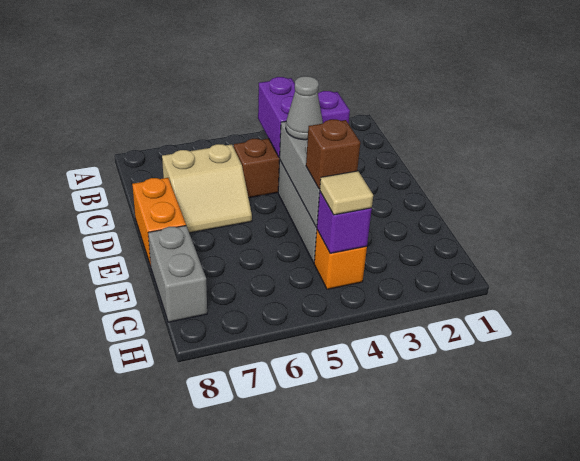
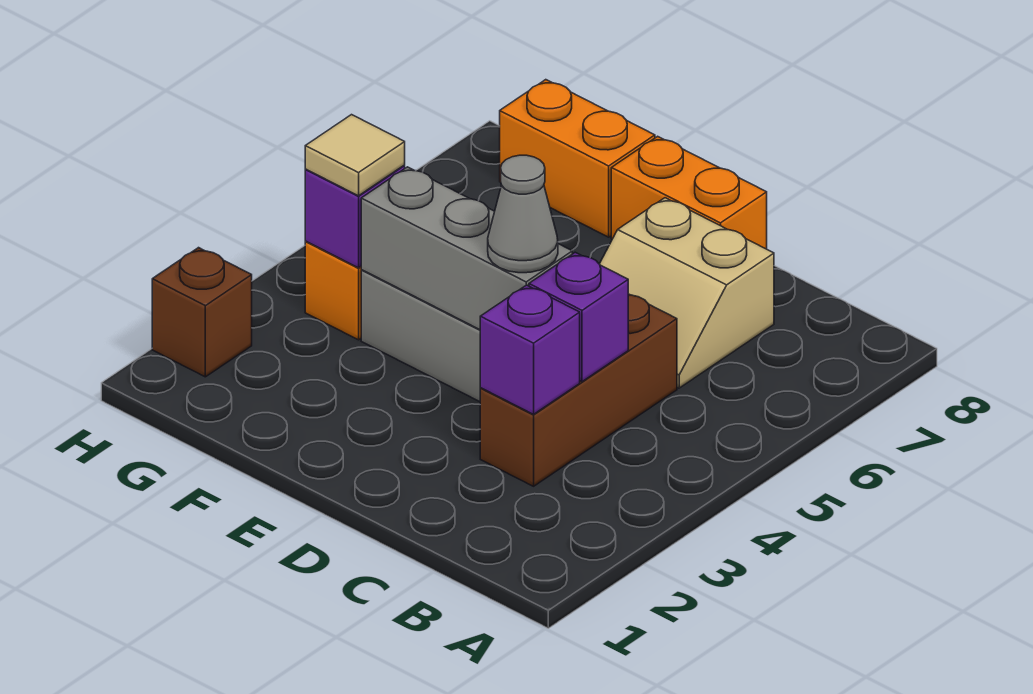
purple 1x2 brick [258,77,295,158] -> purple 1x1 brick [529,252,628,382]
tan 2x2 slope [162,144,252,233] -> tan 2x2 slope turned to [600,198,774,388]
brown 1x1 brick [306,119,360,189] -> brown 1x1 brick moved to [152,248,252,377]
grey 1x2 brick [148,226,207,322] -> orange 1x2 brick [500,80,655,237]

